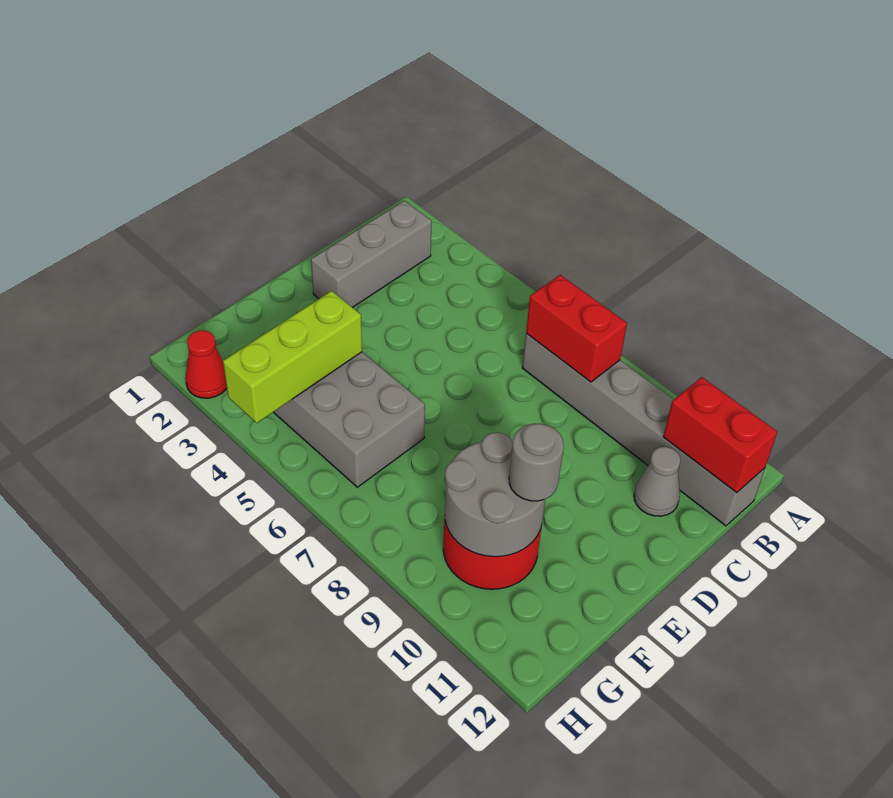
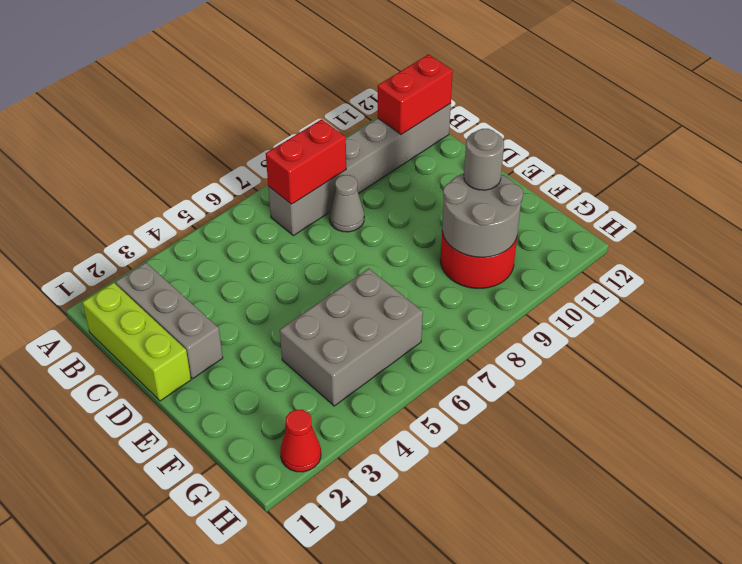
grey 1x1 cone [634,447,680,516] -> grey 1x1 cone moved to [329,175,364,232]
lime 1x3 brick [223,291,362,423] -> lime 1x3 brick moved to [82,283,191,401]

